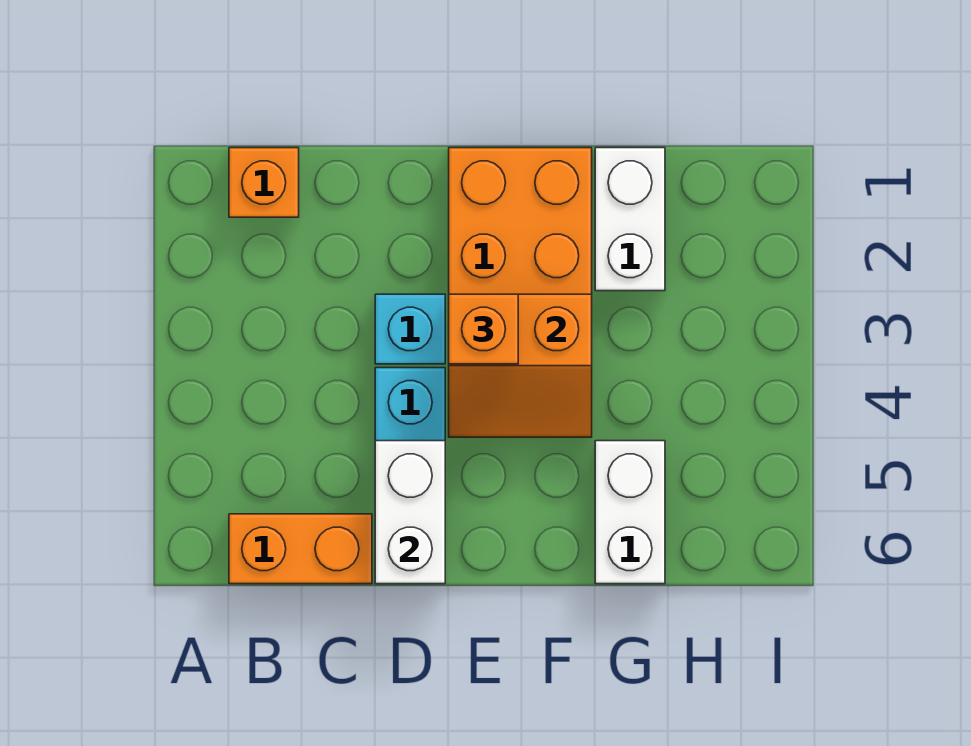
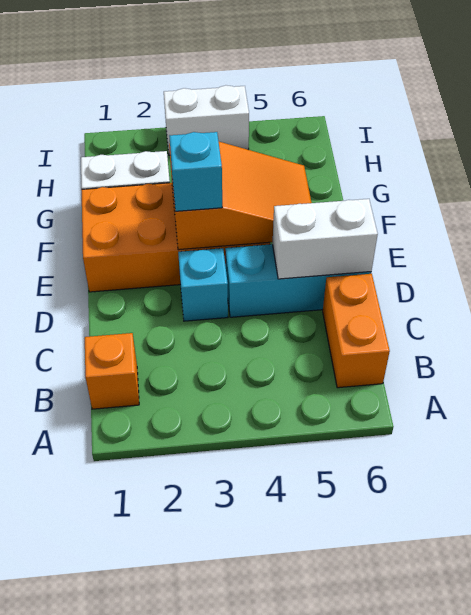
orange 2x2 slope [449,294,592,437] -> orange 2x3 slope [169,142,312,250]
orange 1x1 brick [449,294,518,364] -> cyan 1x1 brick [169,132,222,211]
white 1x2 brick [595,441,665,584] -> white 1x2 brick moved to [164,85,249,155]

